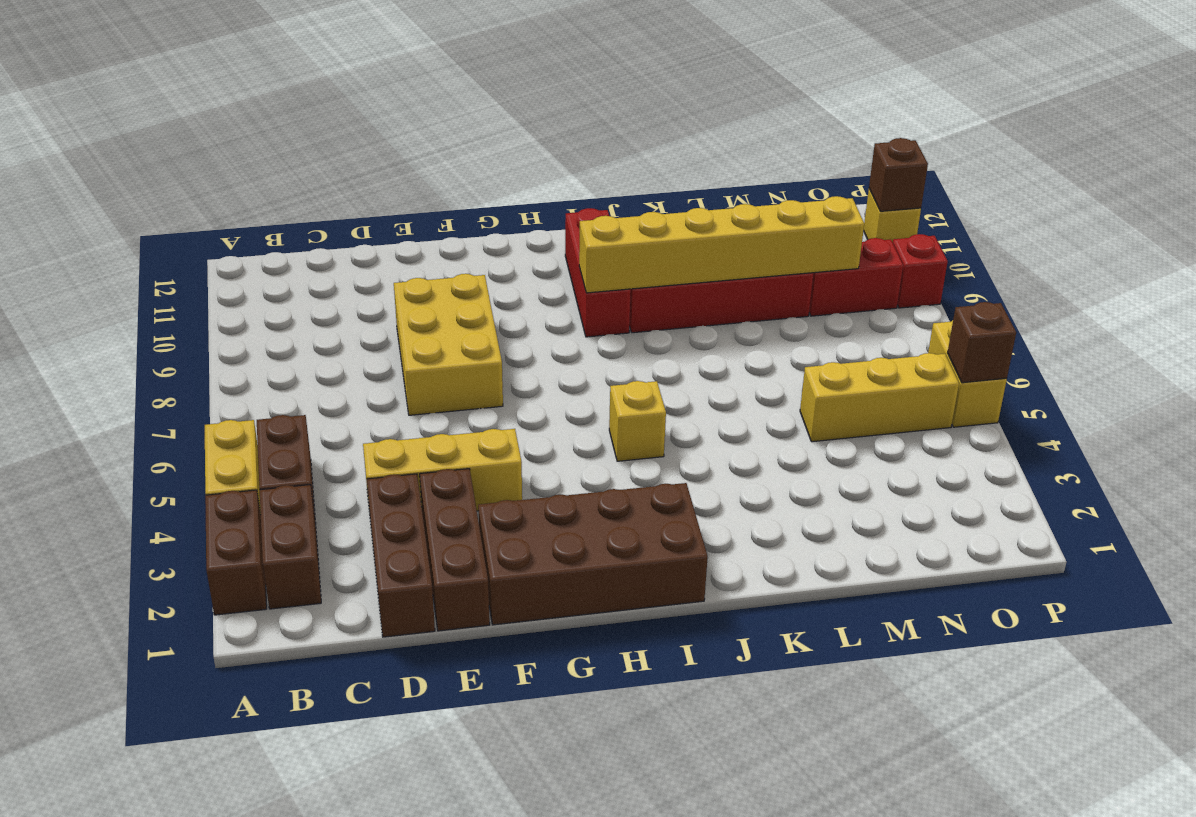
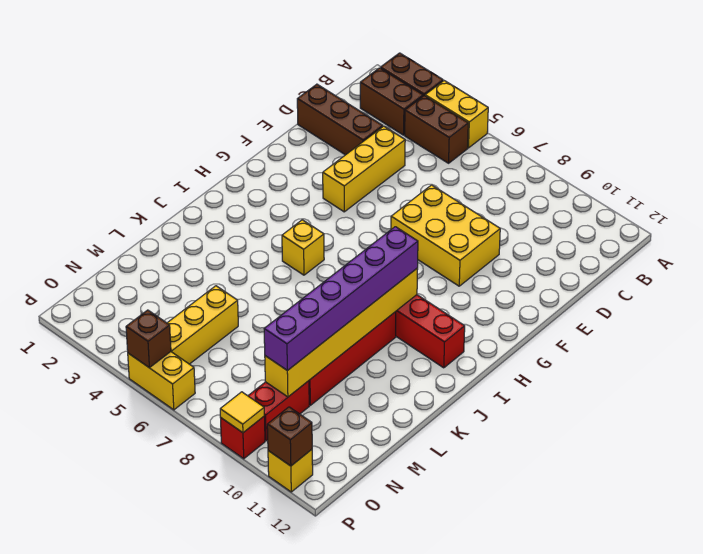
brown 1x3 brick [420,469,490,631] -> none
brown 2x4 brick [478,483,708,625] -> none
none -> purple 1x6 brick [264,227,418,371]
none -> yellow 1x1 tile [220,392,264,433]

